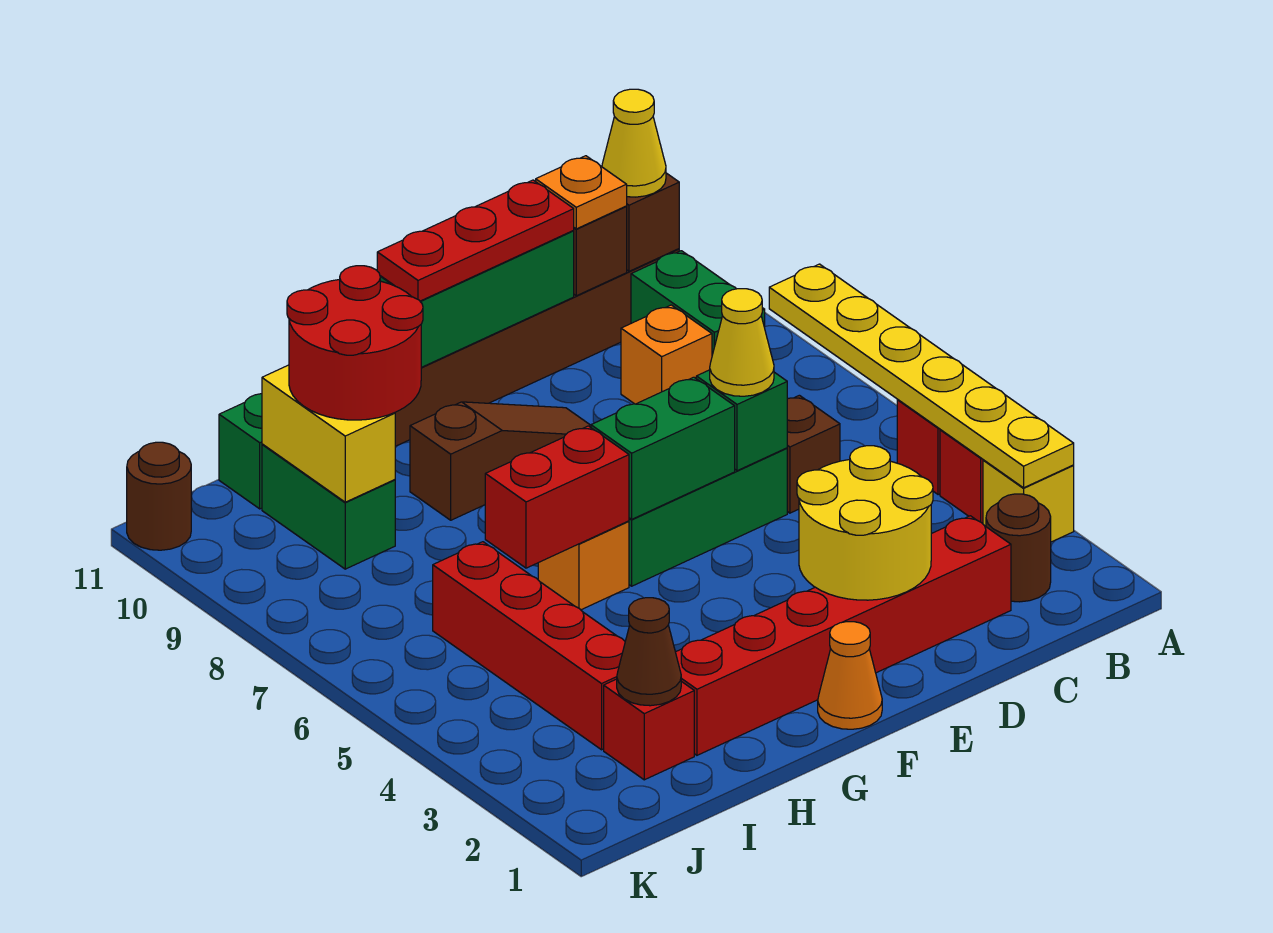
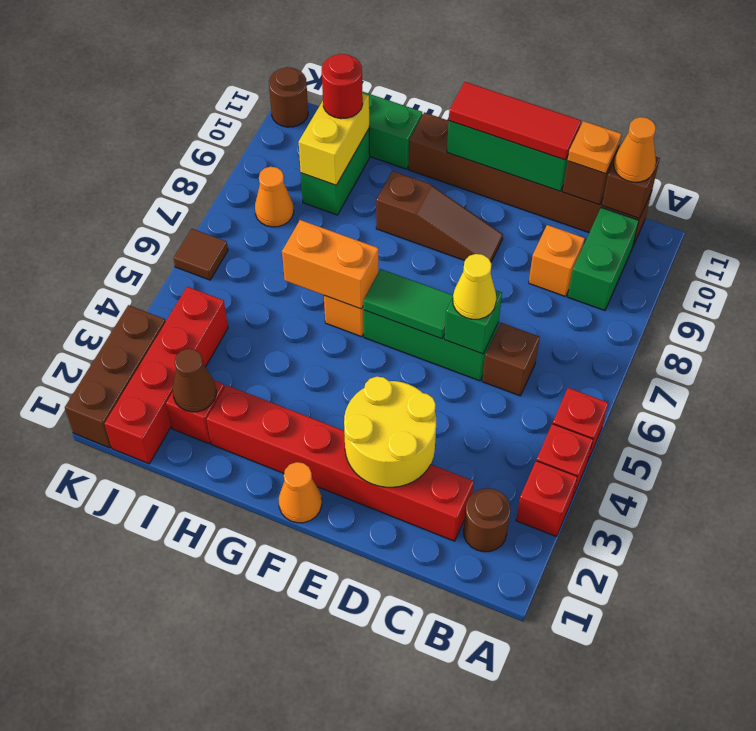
yellow 1x1 brick [983,460,1074,542] -> red 1x1 brick [516,461,577,537]
yellow 1x6 plate [769,264,1074,488] -> none
yellow 1x1 cone [602,89,666,197] -> orange 1x1 cone [614,117,656,182]
red 1x3 plate [377,180,574,301] -> red 1x3 tile [449,82,581,160]
green 1x2 brick [591,377,735,519] -> green 1x2 tile [363,269,453,339]
red 1x2 brick [485,426,629,568] -> orange 1x2 brick [282,220,379,309]
red 2x2 round brick [287,266,423,420] -> red 1x1 round brick [322,54,363,119]
red 1x4 brick [433,542,625,750] -> red 1x4 brick moved to [105,287,228,464]
none -> orange 1x1 cone [255,167,294,227]
none -> brown 1x3 brick [65,305,166,448]
none -> brown 1x1 tile [174,229,228,280]

